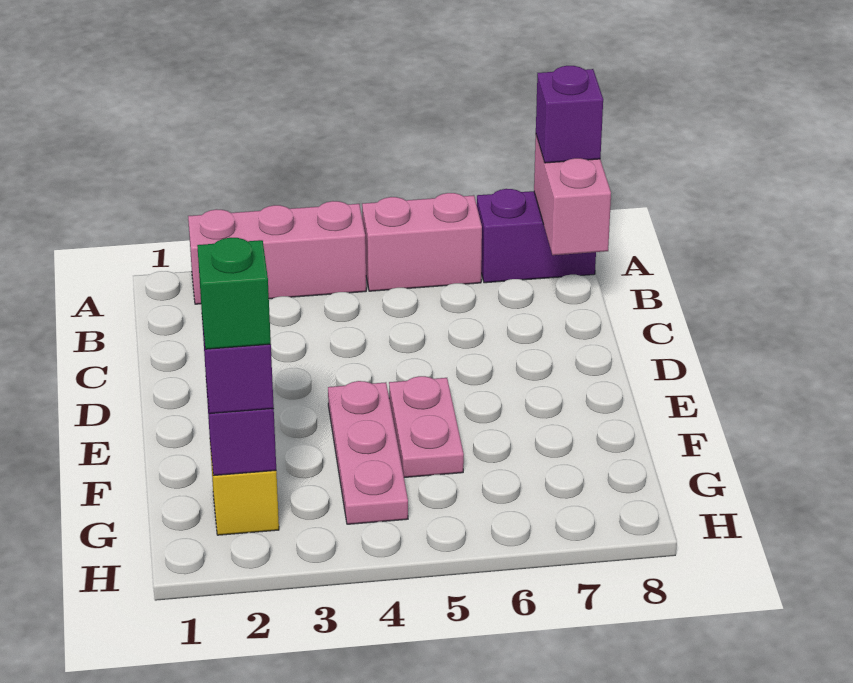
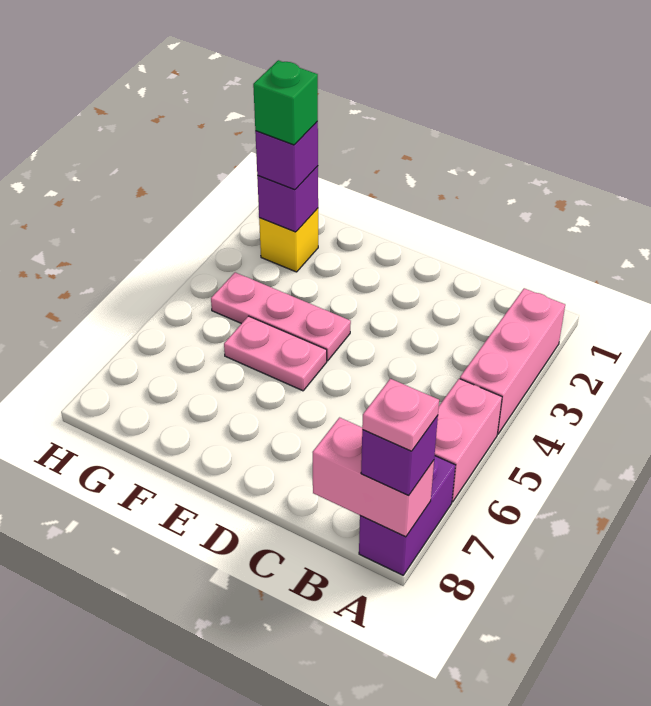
none -> pink 1x1 plate [362,379,439,451]

